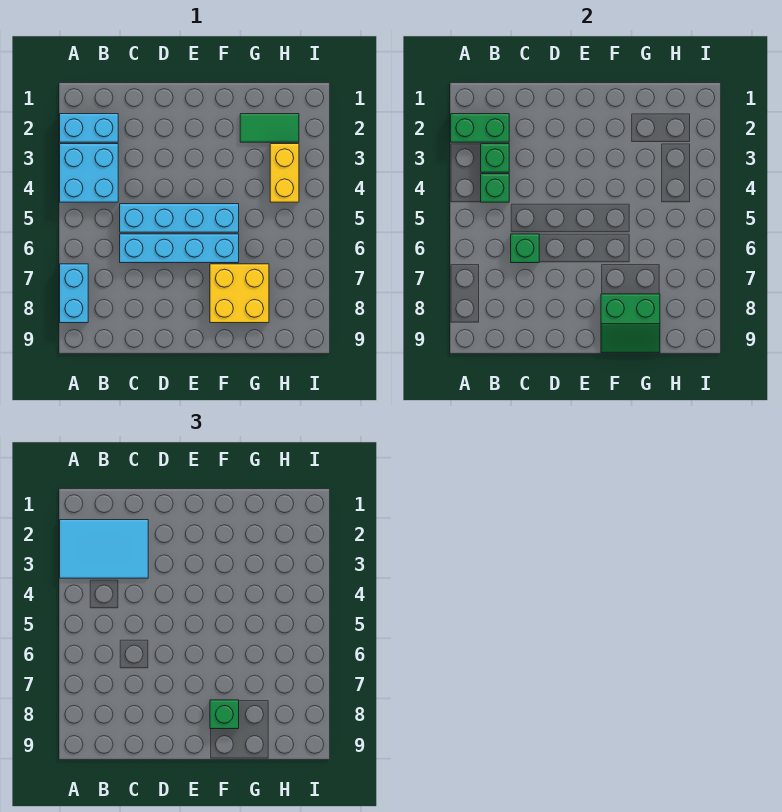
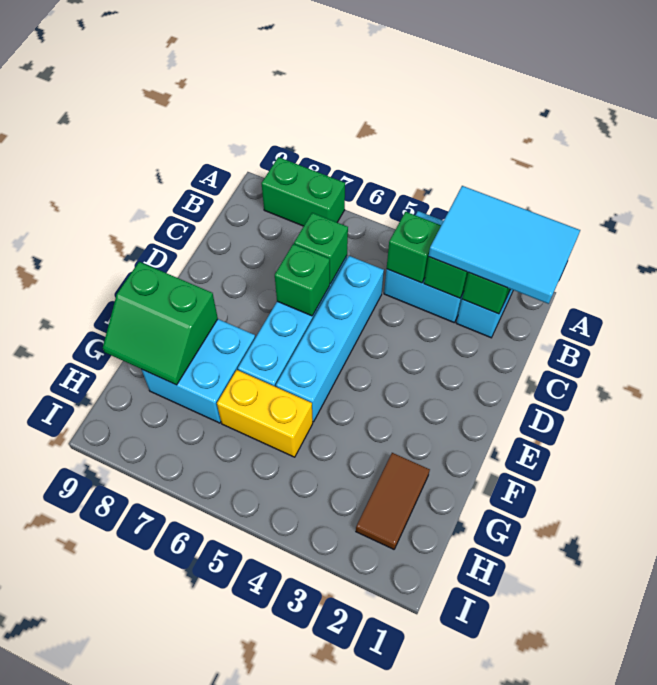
cyan 2x3 tile [60,520,148,578] -> cyan 2x3 tile turned to [429,186,580,304]
cyan 1x2 brick [60,264,88,323] -> green 1x2 brick [261,157,345,226]
yellow 2x2 brick [210,264,269,323] -> cyan 2x2 brick [142,319,255,423]
green 2x2 slope [601,294,660,353] -> green 2x2 slope turned to [103,262,218,385]
green 1x1 brick [210,700,239,729] -> green 1x1 brick moved to [275,244,330,316]
green 1x2 tile [240,114,299,142] -> brown 1x2 tile [356,453,430,549]
yellow 1x2 brick [270,144,299,202] -> yellow 1x2 brick moved to [217,370,313,457]

